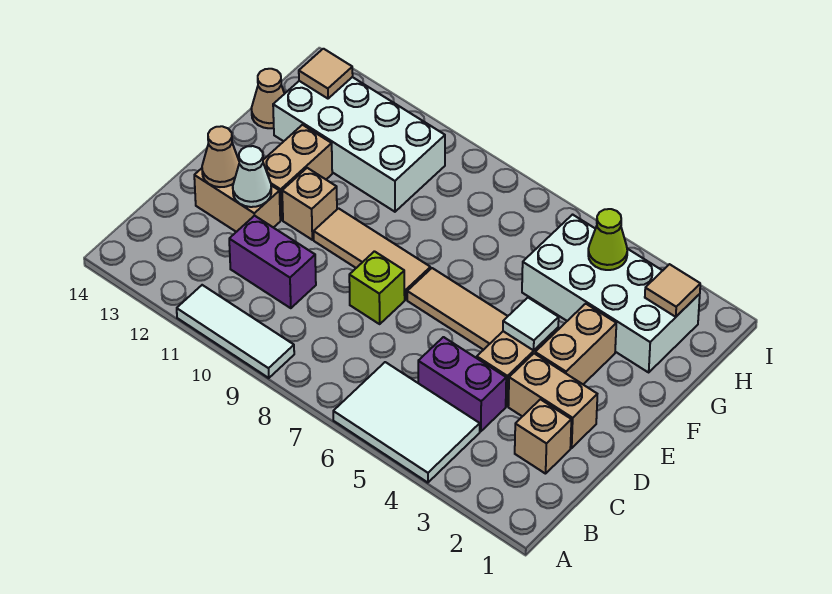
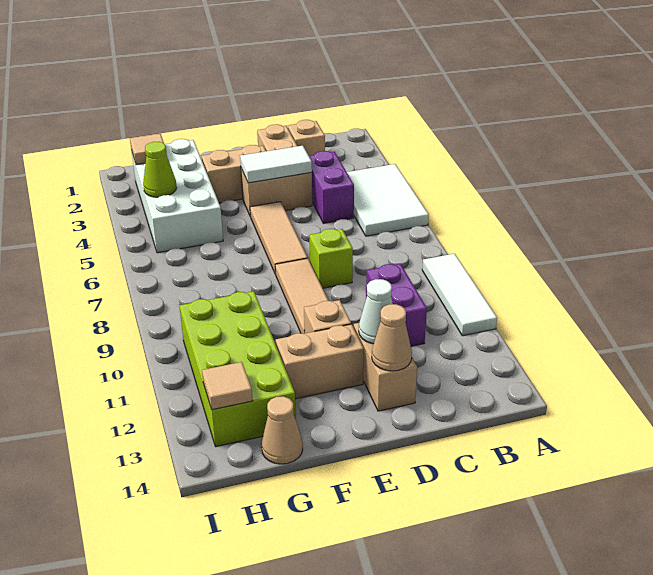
white 1x1 tile [503,298,559,350] -> white 1x2 tile [240,146,312,183]
white 2x4 brick [273,77,445,212] -> lime 2x4 brick [179,291,296,447]

